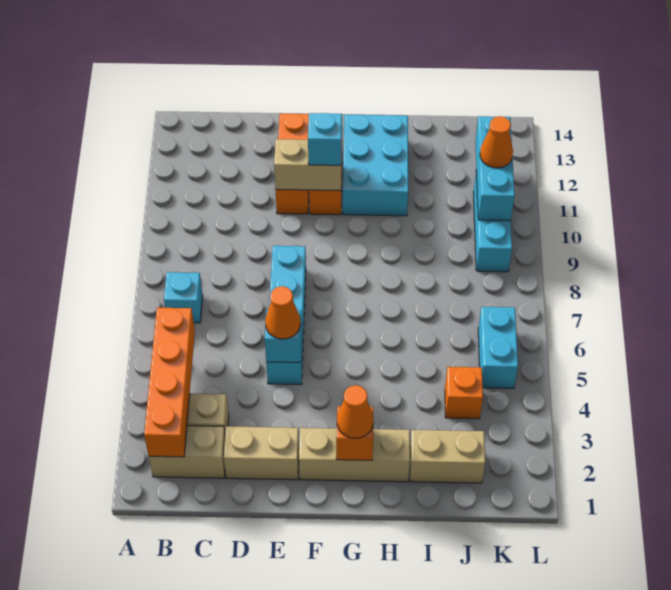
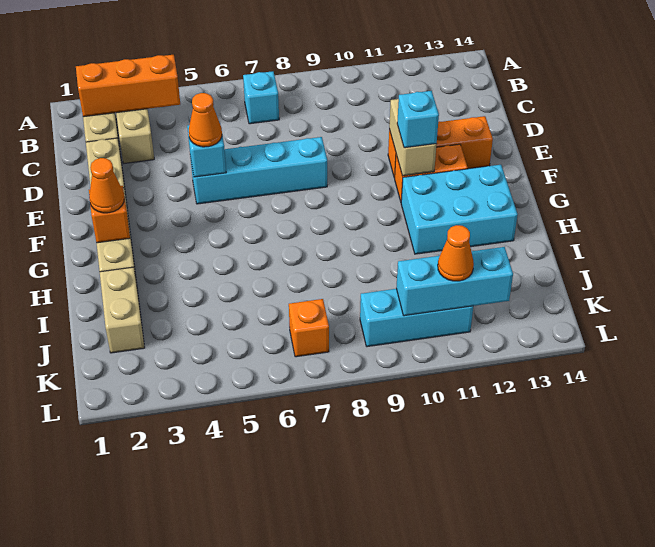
orange 1x4 brick [144,308,195,457] -> orange 1x3 brick [76,55,180,117]
orange 1x1 brick [445,367,483,419] -> orange 1x1 brick moved to [289,299,329,357]
cyan 1x2 brick [478,307,518,388] -> none

